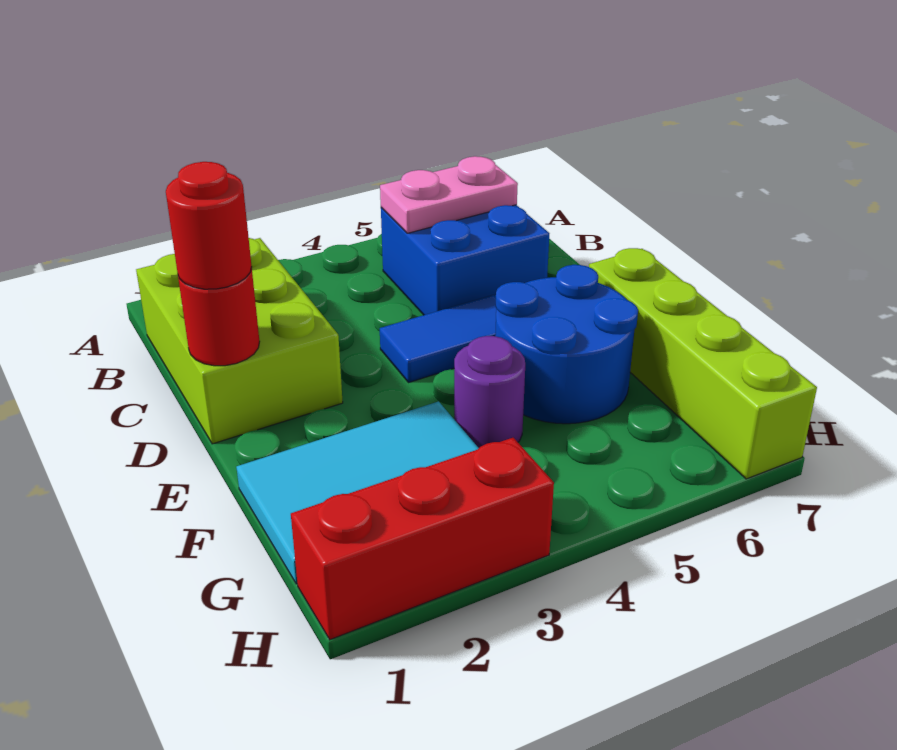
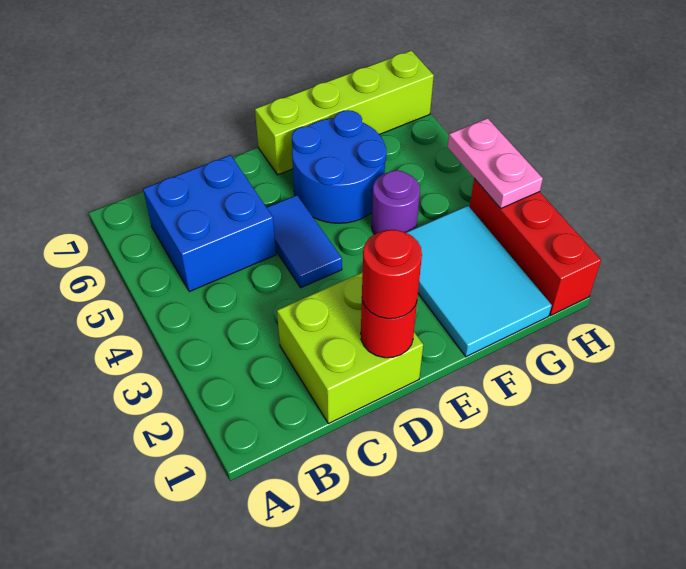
lime 2x3 brick [136,238,343,444] -> lime 2x2 brick [277,272,423,424]
pink 1x2 plate [380,156,518,233] -> pink 1x2 plate moved to [448,118,543,208]

